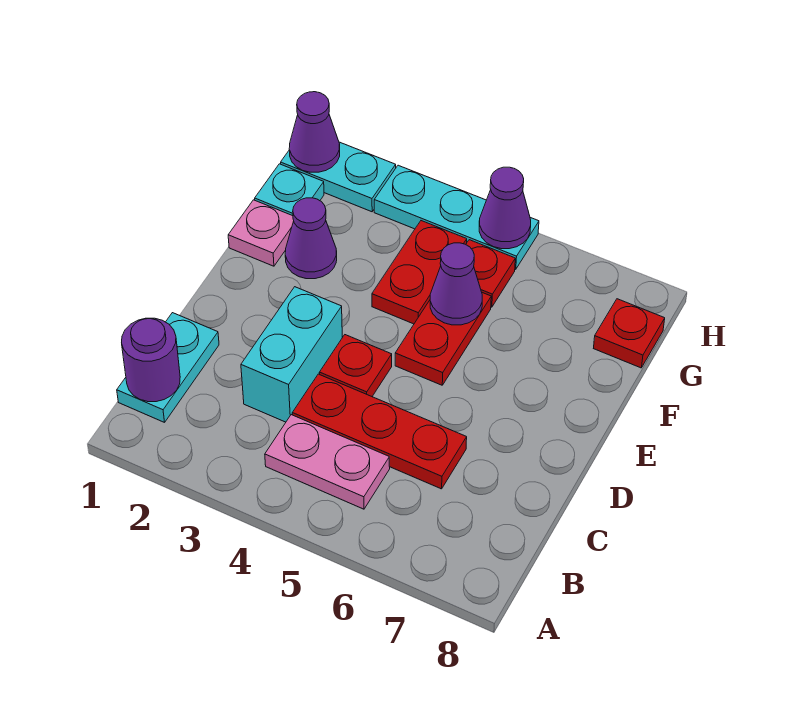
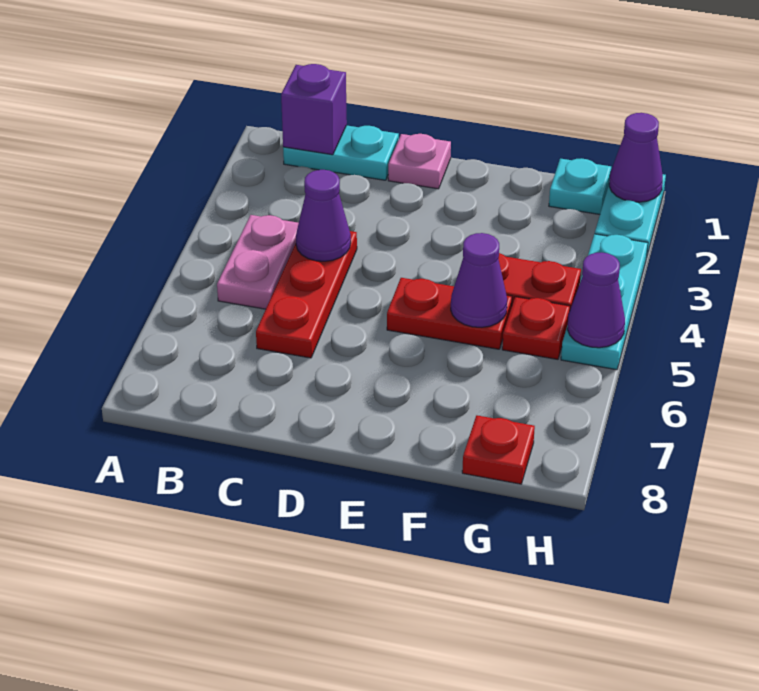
purple 1x1 round brick [122,318,180,402] -> purple 1x1 brick [281,64,347,155]
cyan 1x2 brick [241,287,342,422] -> none
red 1x1 plate [319,335,392,396] -> none
pink 1x1 plate [228,200,294,266] -> pink 1x1 plate moved to [388,134,451,189]
purple 1x1 cone [285,198,337,279] -> purple 1x1 cone moved to [296,170,351,261]

